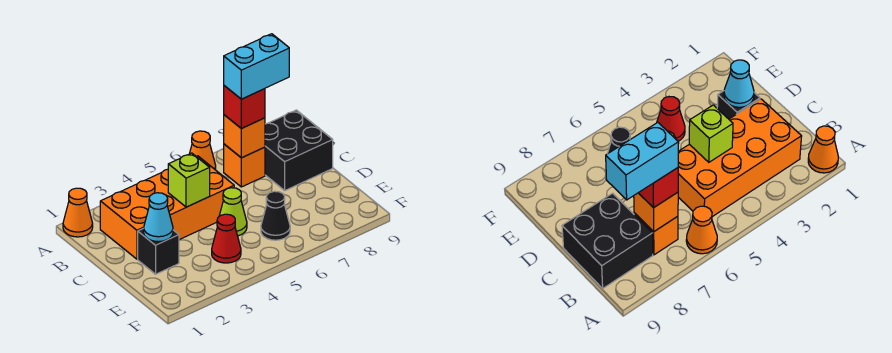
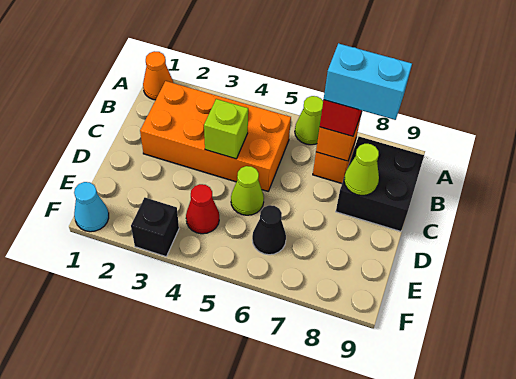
orange 1x1 cone [190,131,216,170] -> lime 1x1 cone [295,96,323,145]
none -> lime 1x1 cone [344,144,379,195]
black 1x1 brick [138,228,179,274] -> black 1x1 brick moved to [131,198,179,257]
cyan 1x1 cone [144,193,173,242] -> cyan 1x1 cone moved to [74,182,109,232]

